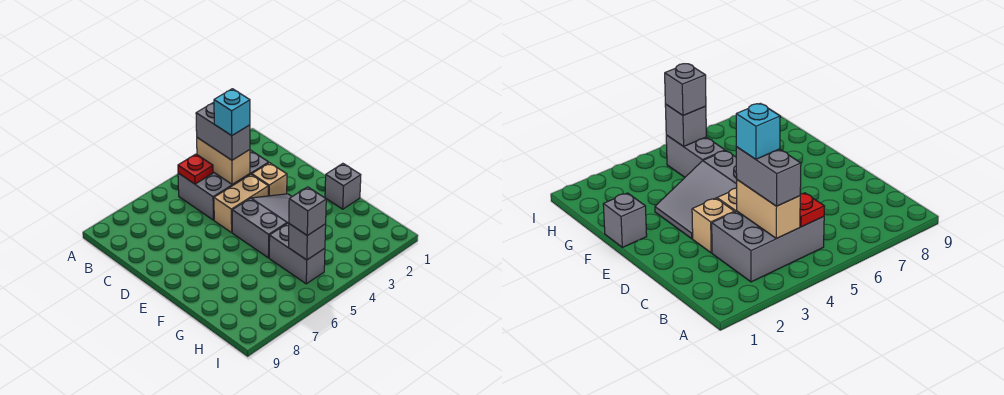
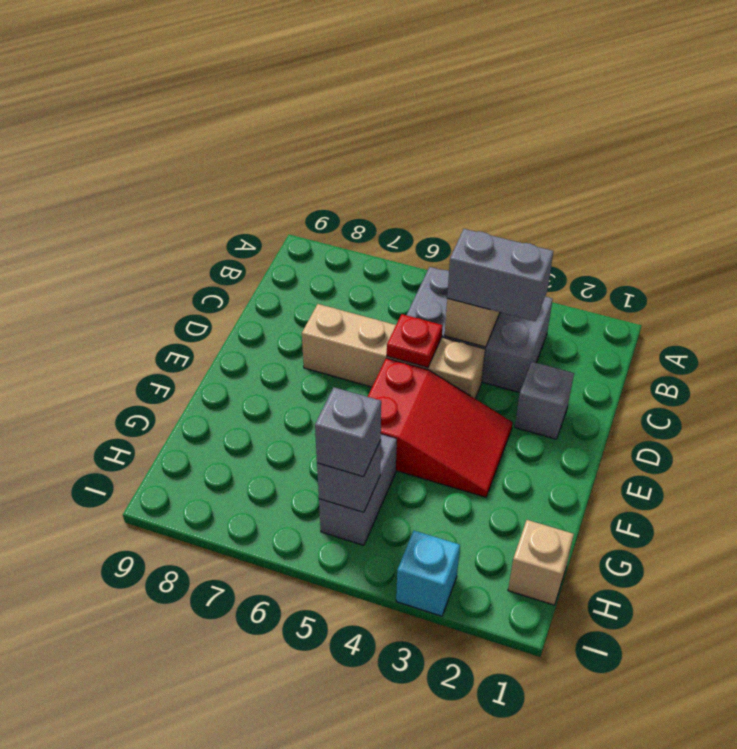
grey 1x2 brick [196,102,250,160] -> grey 1x2 brick turned to [447,229,553,321]
red 1x1 plate [178,154,213,184] -> red 1x1 plate moved to [387,314,443,368]
cyan 1x1 brick [214,89,250,136] -> cyan 1x1 brick moved to [396,531,460,616]
tan 1x1 brick [252,163,287,196] -> tan 1x1 brick moved to [508,520,574,605]
tan 1x2 brick [214,175,268,233] -> tan 1x4 brick [302,304,485,399]
grey 2x3 slope [232,194,292,258] -> red 2x3 slope [368,358,513,497]
grey 1x1 brick [325,164,361,209] -> grey 1x1 brick moved to [515,362,574,439]

